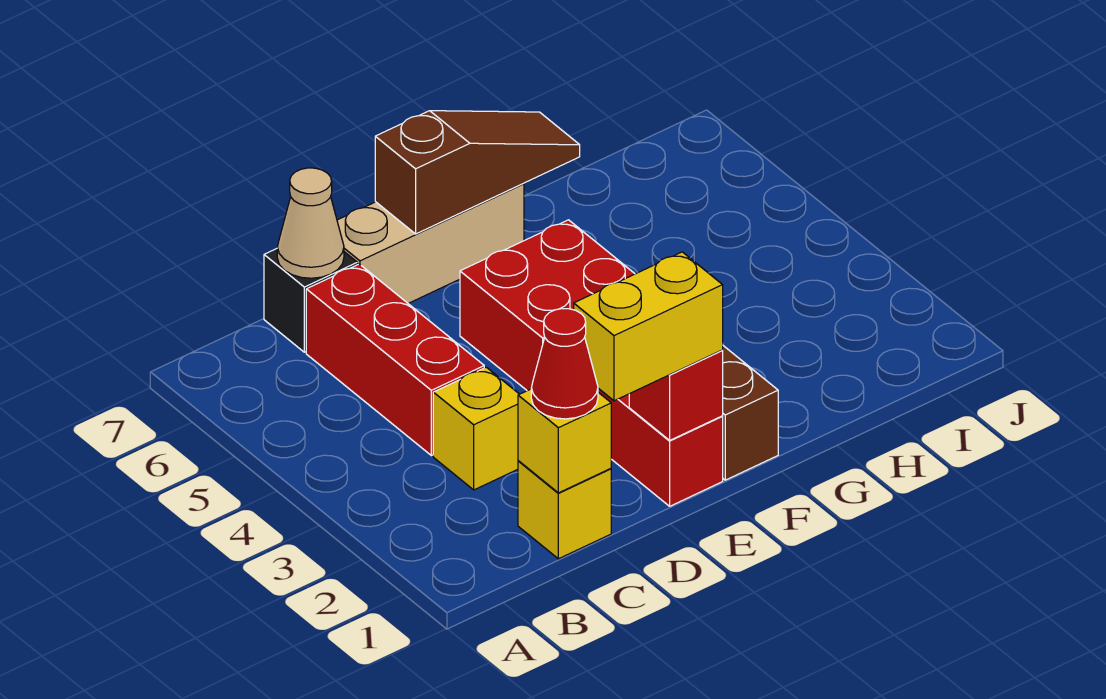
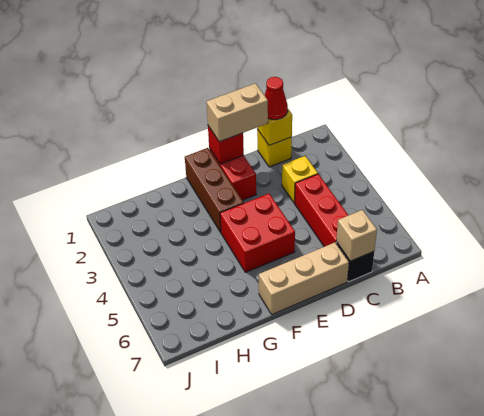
tan 1x1 cone [277,168,344,278] -> tan 1x1 brick [336,210,377,261]
yellow 1x2 brick [574,252,723,401] -> tan 1x2 brick [206,84,268,142]
brown 1x3 slope [375,111,580,234] -> none

